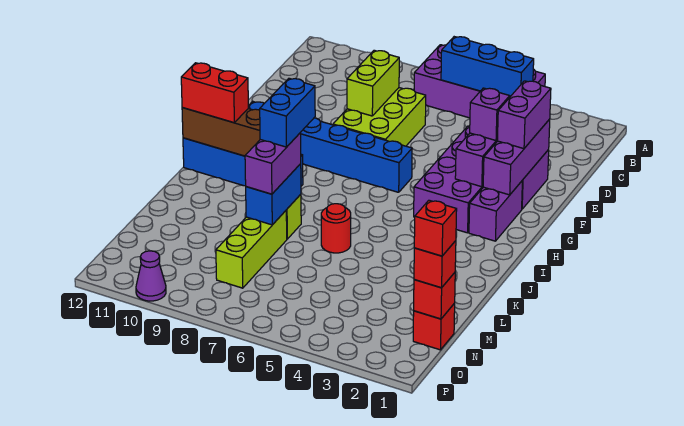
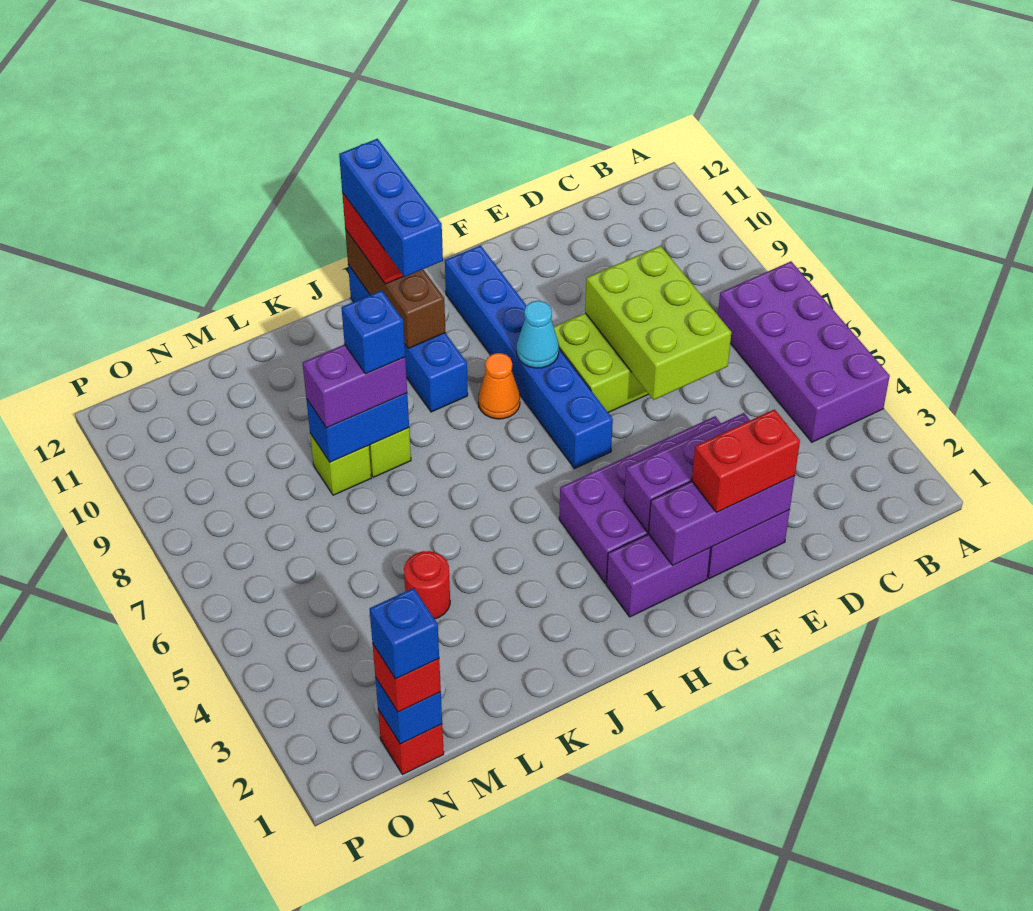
blue 1x3 brick [441,37,534,97] -> blue 1x3 brick moved to [339,139,443,277]
lime 1x2 brick [347,50,399,116] -> lime 2x3 brick [585,246,731,400]
purple 1x2 brick [497,81,551,149] -> red 1x2 brick [692,409,800,512]
purple 1x1 brick [470,88,510,140] -> none
none -> cyan 1x1 cone [517,301,559,368]
none -> orange 1x1 cone [478,353,520,419]
blue 1x2 brick [260,78,315,147] -> blue 1x1 brick [341,290,405,374]
red 1x1 round brick [321,204,351,253] -> red 1x1 round brick moved to [404,551,450,619]
lime 1x3 brick [216,211,287,288] -> lime 1x1 brick [310,433,371,495]
red 1x1 brick [414,273,455,319] -> blue 1x1 brick [375,677,442,744]
red 1x1 brick [414,200,457,256] -> blue 1x1 brick [370,588,439,679]
purple 1x1 cone [136,251,166,301] -> none

